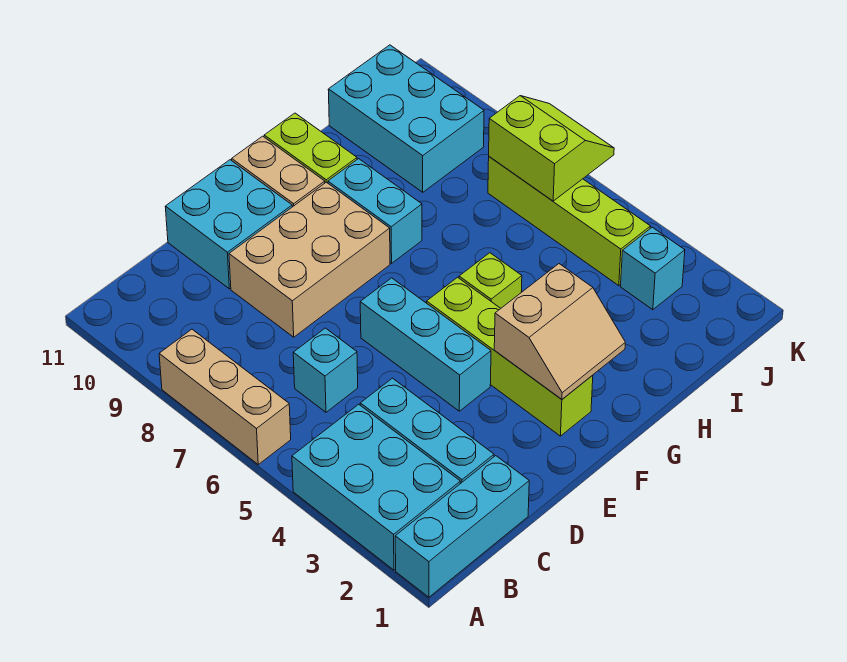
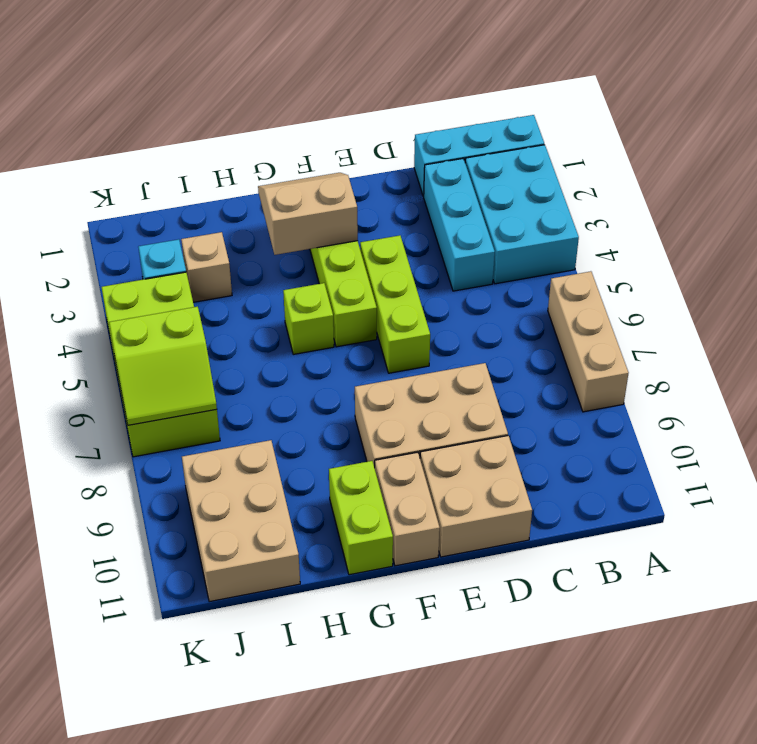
cyan 1x1 brick [293,328,358,412] -> none
cyan 2x2 brick [165,160,292,289] -> tan 2x2 brick [420,436,532,557]
cyan 1x3 brick [360,278,491,411] -> lime 1x3 brick [360,235,430,373]
cyan 1x2 brick [328,159,422,263] -> none
none -> tan 1x1 brick [181,232,232,302]
cyan 2x3 brick [328,45,484,192] -> tan 2x3 brick [182,440,300,602]
lime 1x4 brick [488,157,651,286] -> lime 2x4 brick [102,272,220,457]
lime 2x2 slope [489,96,614,201] -> lime 2x2 slope turned to [109,307,217,425]

